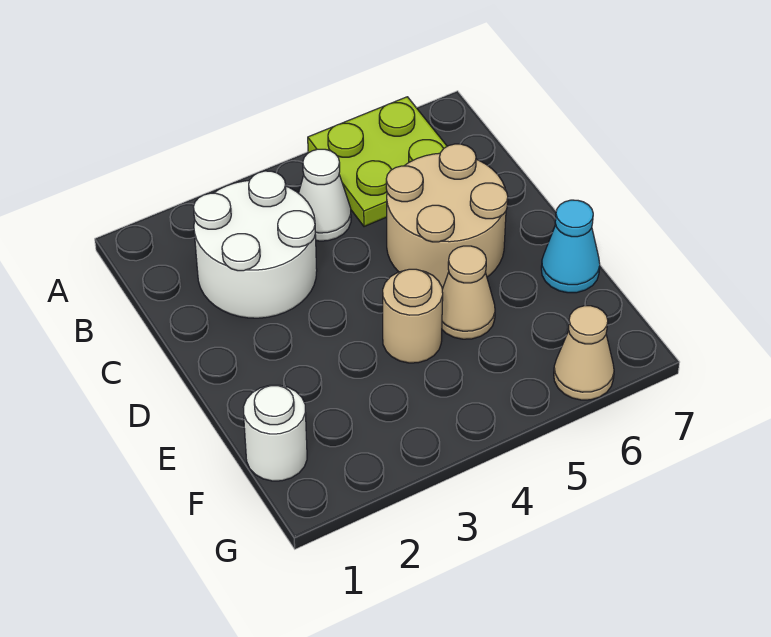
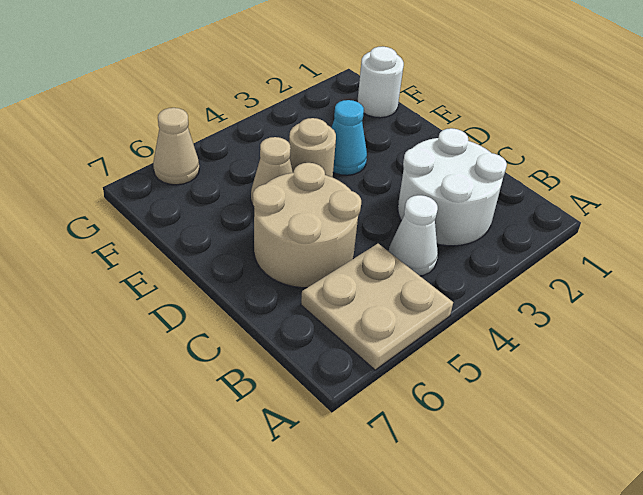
lime 2x2 plate [308,97,447,227] -> tan 2x2 plate [301,244,453,370]
cyan 1x1 cone [541,200,600,293] -> cyan 1x1 cone moved to [331,100,367,175]

